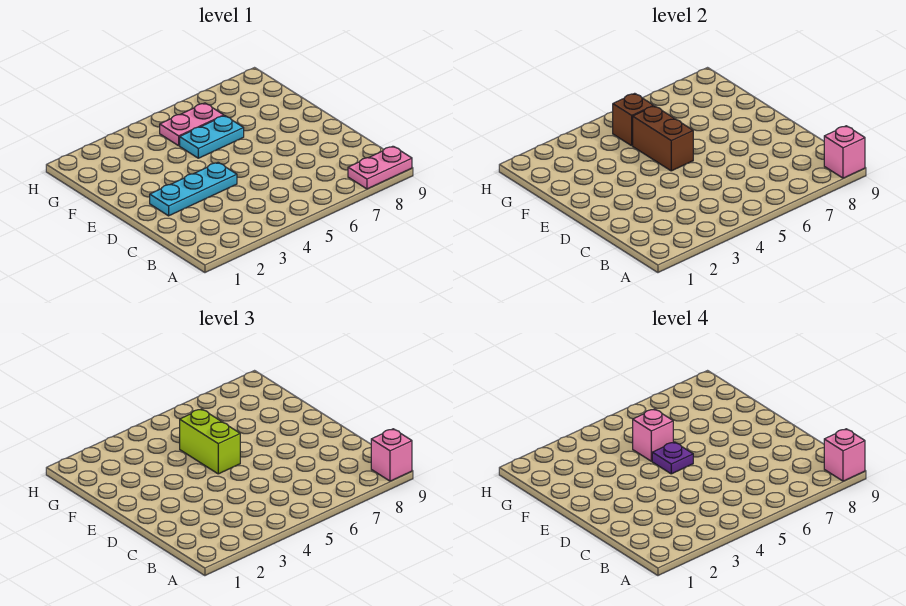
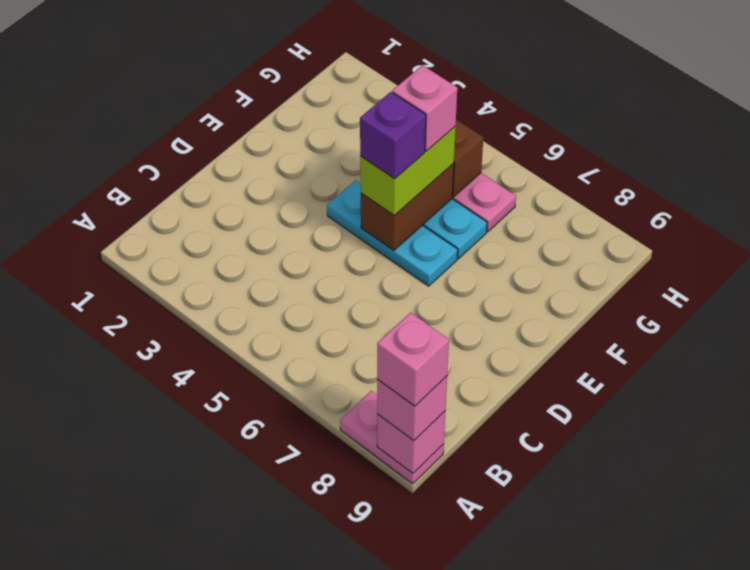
cyan 1x3 plate [150,163,237,216] -> cyan 1x3 plate moved to [327,180,458,286]
purple 1x1 plate [652,442,693,474] -> purple 1x1 brick [360,92,426,179]

